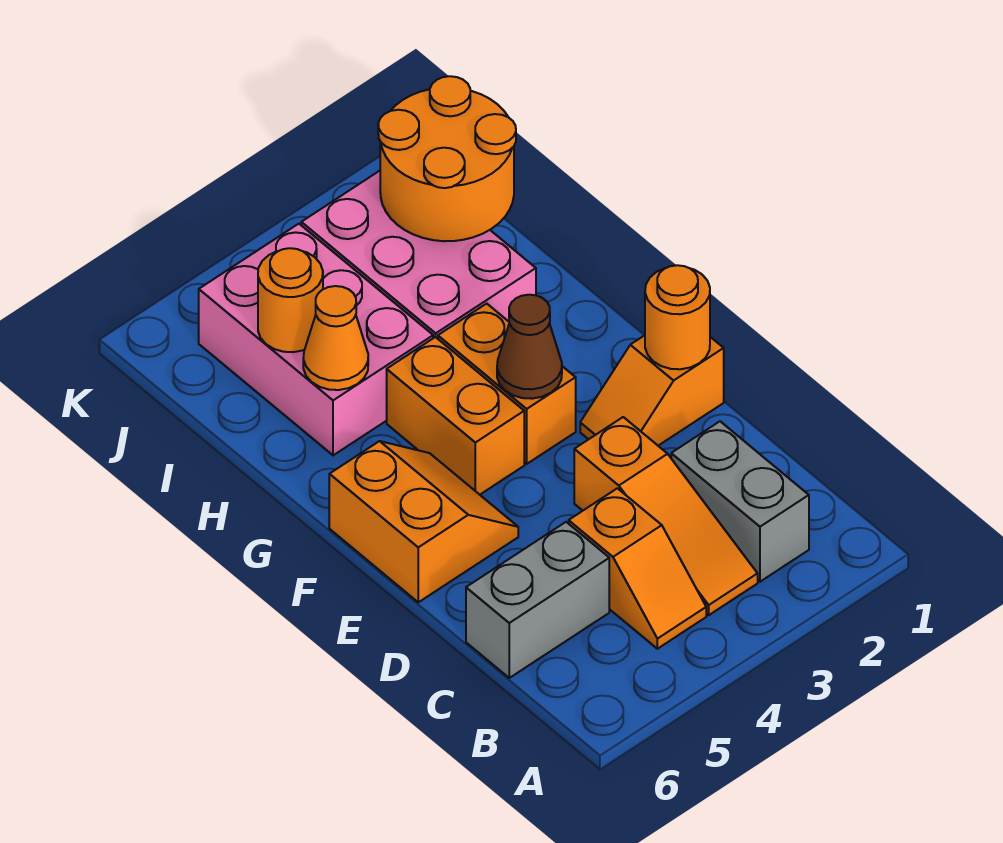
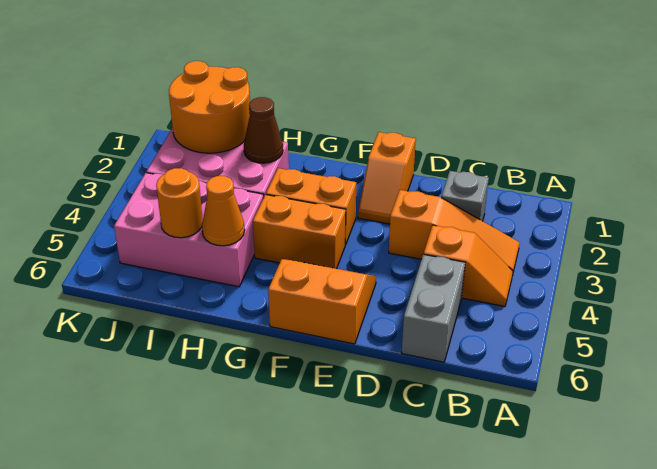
grey 1x2 brick [671,421,809,582] -> grey 1x1 brick [441,171,489,221]
orange 1x1 round brick [645,265,710,369] -> none
brown 1x1 cone [497,295,562,399] -> brown 1x1 cone moved to [244,97,283,163]

